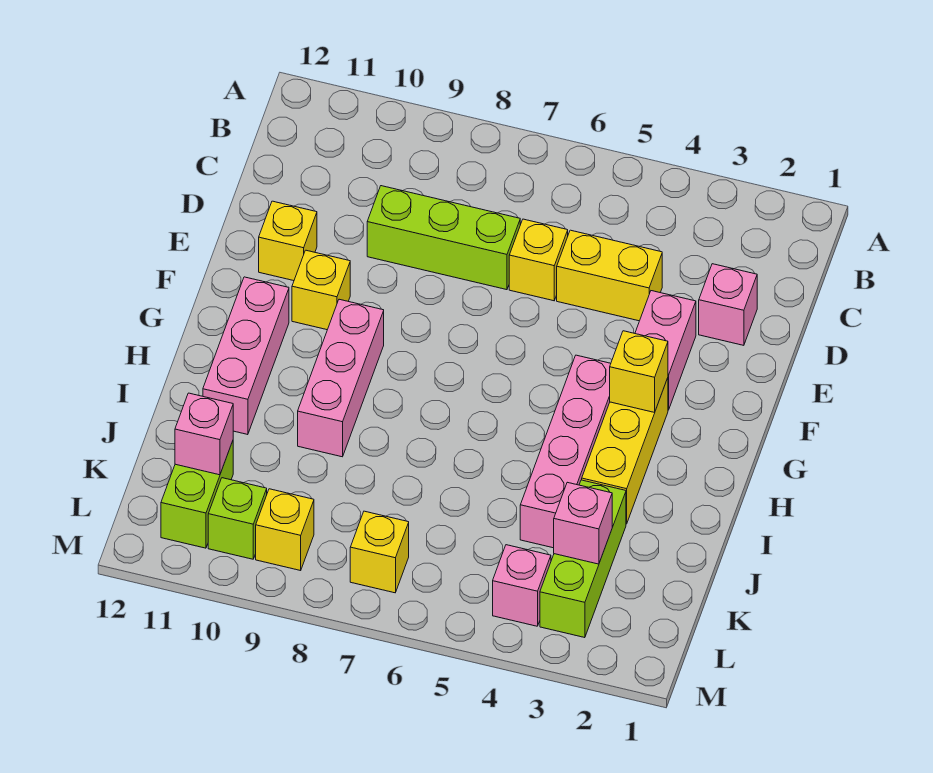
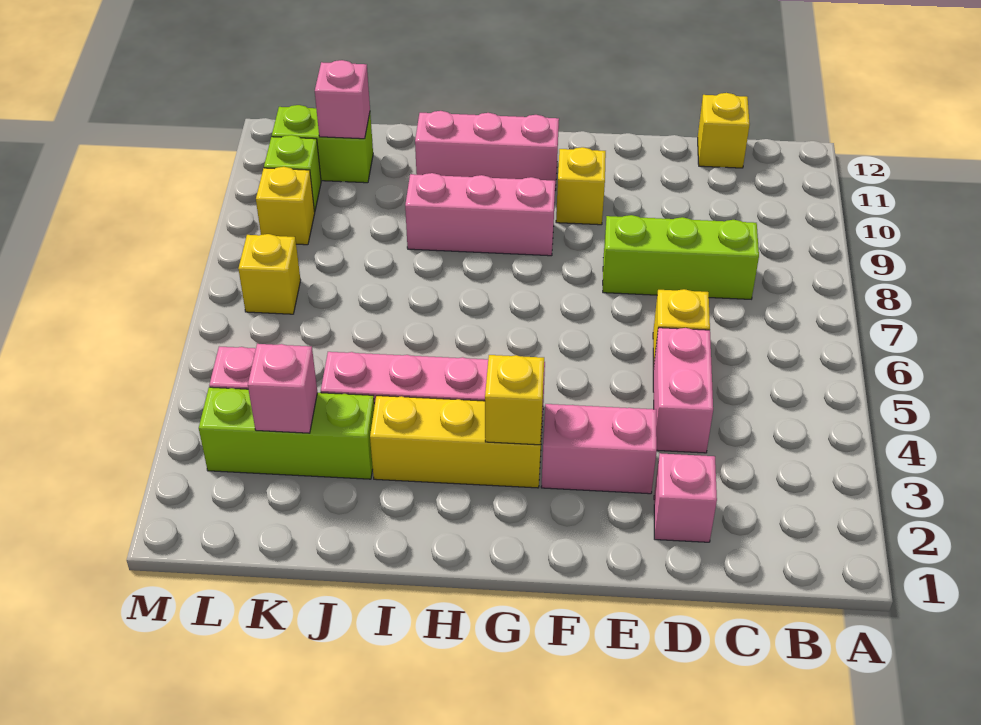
yellow 1x2 brick [557,230,662,321] -> pink 1x2 brick [653,328,713,453]
lime 1x3 brick [367,186,520,290] -> lime 1x3 brick turned to [603,215,759,299]
yellow 1x1 brick [259,201,317,281] -> yellow 1x1 brick moved to [698,93,750,168]

